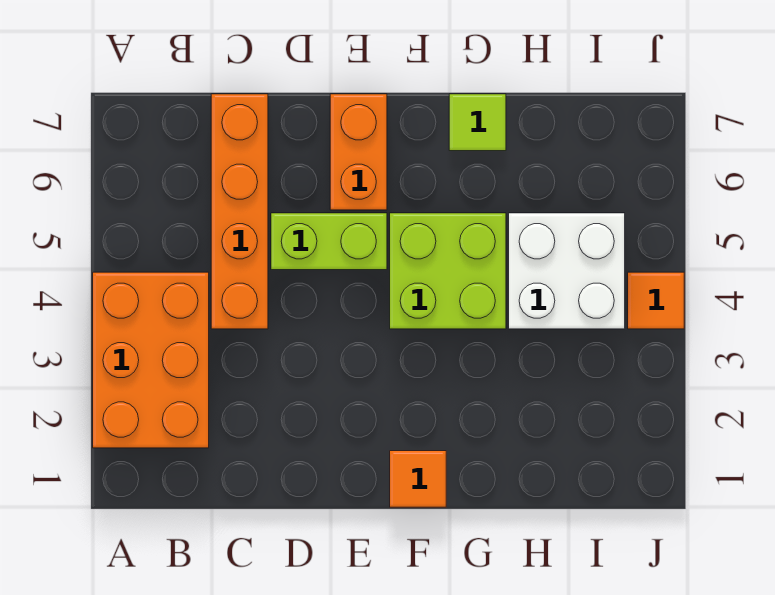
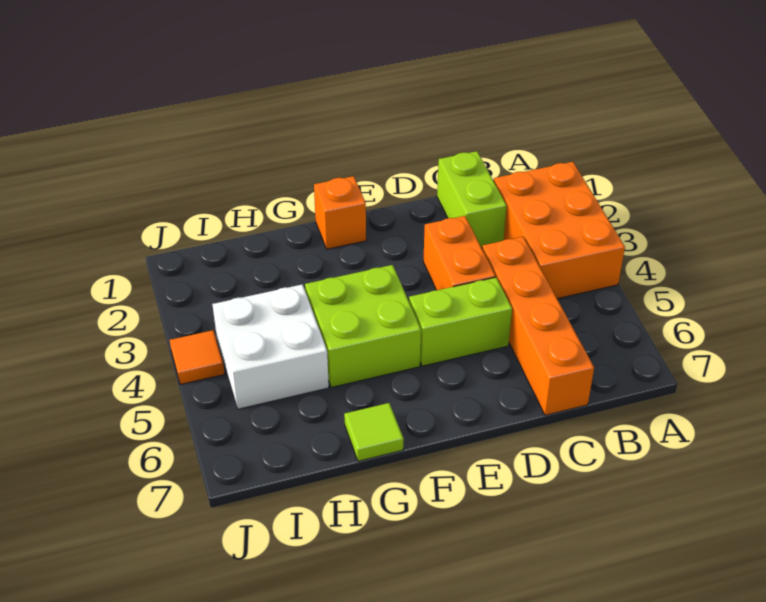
none -> lime 1x2 brick [437,151,506,248]
orange 1x2 brick [330,94,387,210] -> orange 1x2 brick moved to [423,216,495,290]
orange 1x1 tile [390,451,446,507] -> orange 1x1 brick [314,176,366,249]

